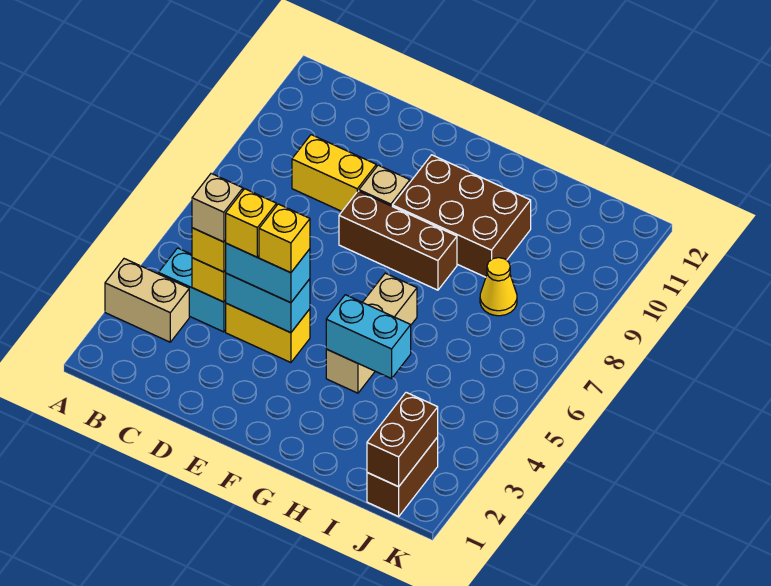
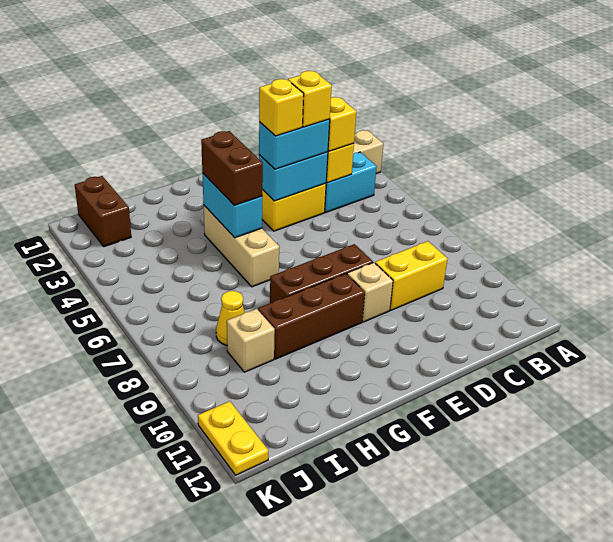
tan 1x1 brick [192,173,243,242] -> tan 1x1 brick moved to [227,309,275,372]
brown 2x3 brick [393,155,531,277] -> brown 1x3 brick [258,274,365,359]
cyan 1x2 brick [326,295,411,379] -> cyan 1x2 brick turned to [202,173,262,238]
brown 1x2 brick [367,392,438,487] -> brown 1x2 brick moved to [201,131,263,206]
none -> yellow 1x2 plate [198,401,268,475]

